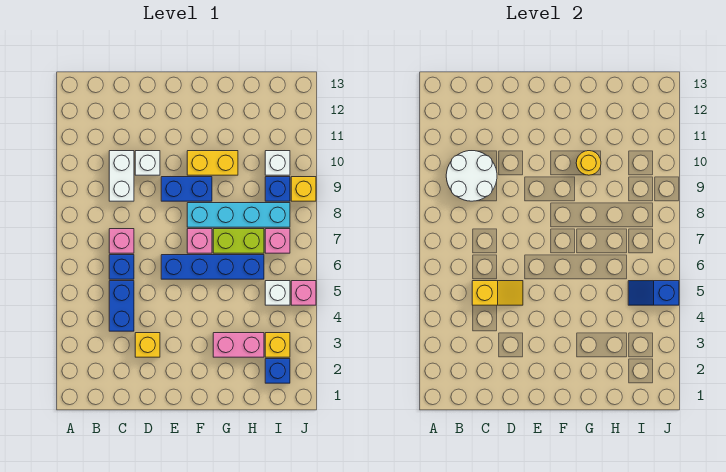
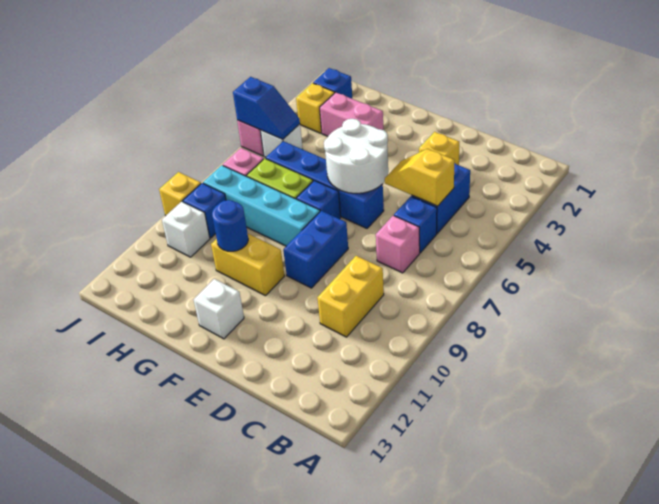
white 2x2 round brick [446,151,497,201] -> white 2x2 round brick moved to [324,119,388,193]
white 1x2 brick [109,151,134,201] -> yellow 1x2 brick [317,256,384,337]
white 1x1 brick [135,151,160,175] -> white 1x1 brick moved to [194,279,244,339]
blue 1x2 brick [161,177,212,201] -> blue 1x2 brick turned to [283,211,348,288]
pink 1x1 brick [187,229,212,253] -> blue 1x1 brick [296,180,341,219]
yellow 1x1 round brick [576,151,601,175] -> blue 1x1 round brick [212,200,248,251]

